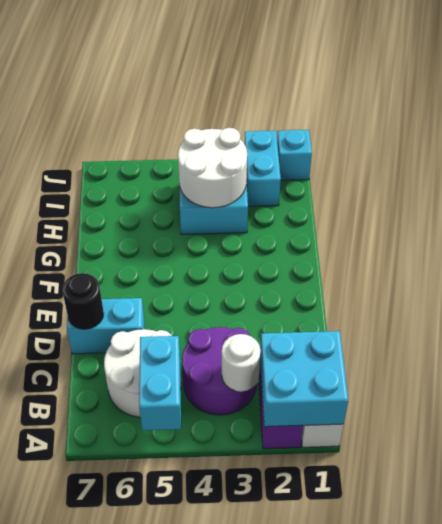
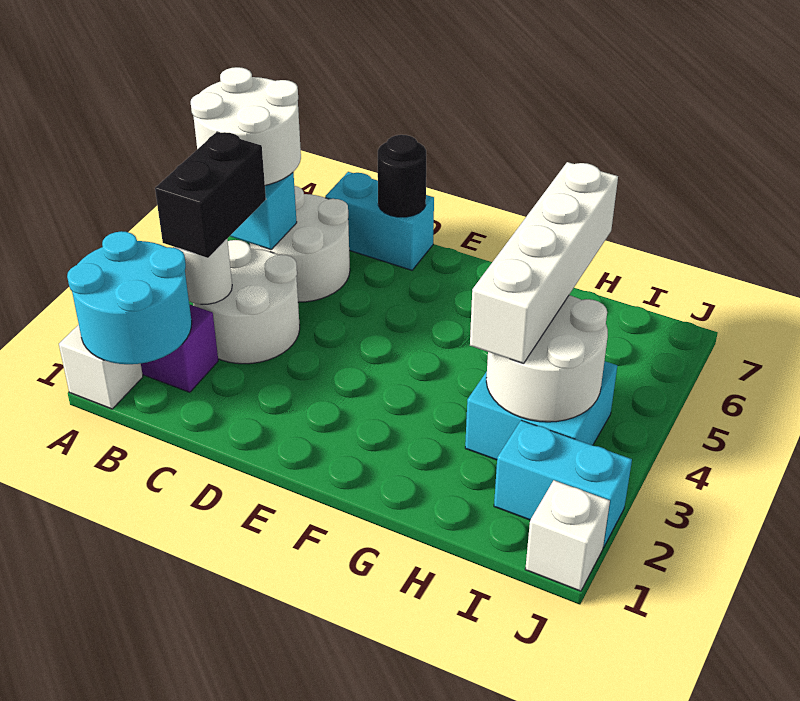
cyan 2x2 brick [260,331,348,427] -> cyan 2x2 round brick [67,231,192,364]
none -> white 2x2 round brick [191,67,301,185]
purple 2x2 round brick [182,327,257,415] -> white 2x2 round brick [193,240,300,364]
none -> black 1x2 brick [155,132,266,258]
cyan 1x2 brick [67,298,144,354] -> cyan 1x2 brick turned to [325,172,434,270]
none -> white 1x4 brick [470,162,618,364]
cyan 1x1 brick [277,130,312,180] -> white 1x1 brick [525,480,610,591]

